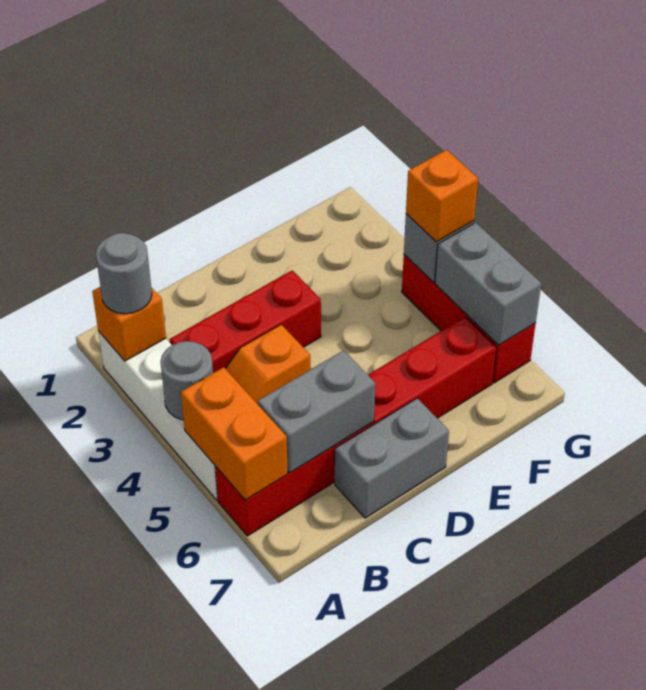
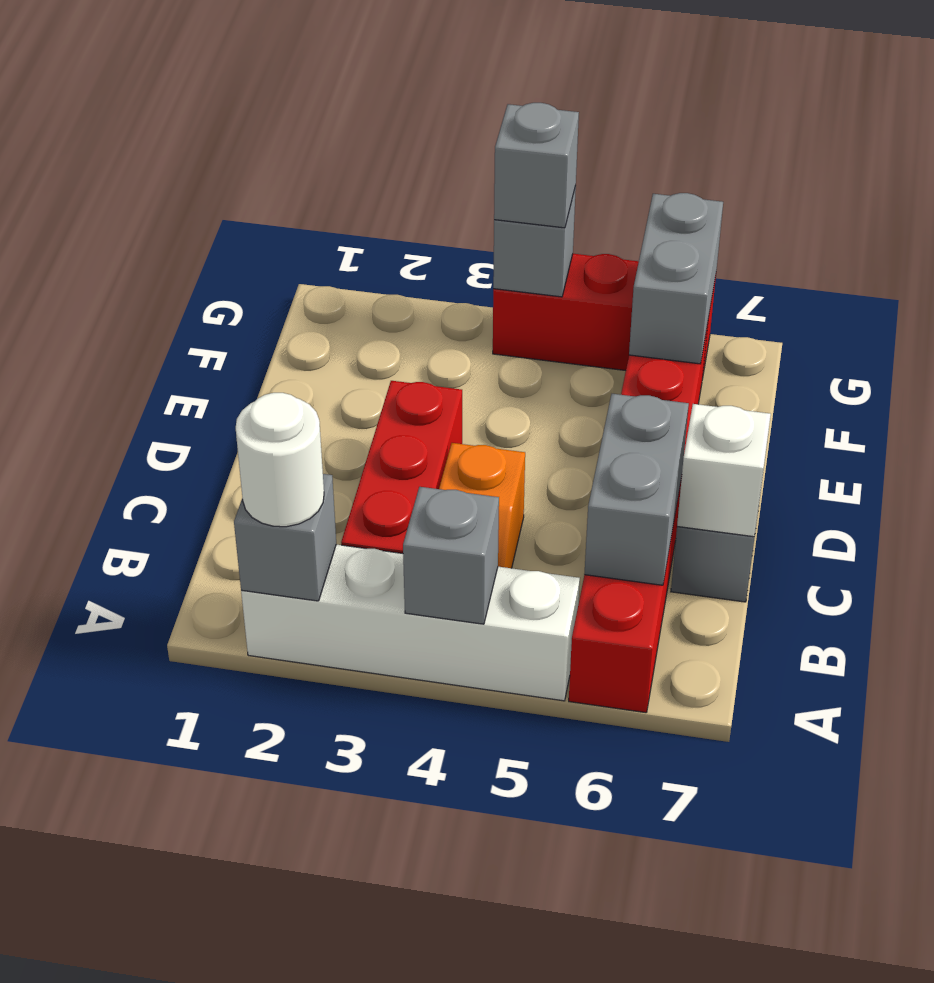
orange 1x1 brick [92,287,166,361] -> grey 1x1 brick [234,474,336,601]
grey 1x1 round brick [96,233,152,314] -> white 1x1 round brick [236,393,324,527]
grey 1x1 round brick [160,341,213,420] -> grey 1x1 brick [403,487,499,624]
orange 1x2 brick [181,367,288,500] -> none
none -> white 1x1 brick [677,404,771,537]
orange 1x1 brick [406,150,478,242] -> grey 1x1 brick [494,103,579,228]
grey 1x2 brick [435,222,541,345] -> grey 1x2 brick turned to [629,193,723,364]

